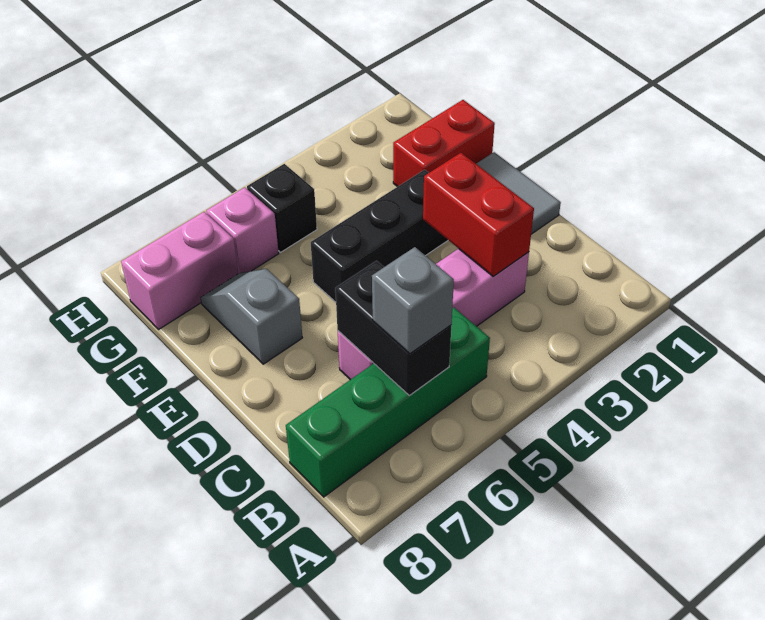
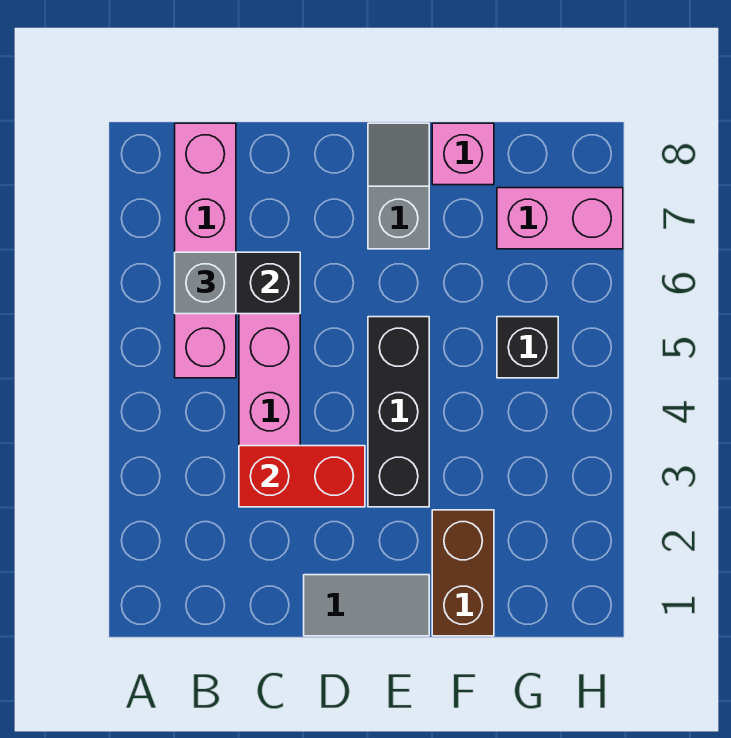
green 1x4 brick [286,308,490,497] -> pink 1x4 brick [175,123,236,378]
grey 1x2 slope [201,269,302,364] -> grey 1x2 slope turned to [368,123,429,249]
red 1x2 brick [393,100,495,187] -> brown 1x2 brick [432,510,494,636]
pink 1x1 brick [206,187,279,274] -> pink 1x1 brick moved to [432,123,494,185]
pink 1x2 brick [121,212,238,329] -> pink 1x2 brick turned to [497,188,623,249]

